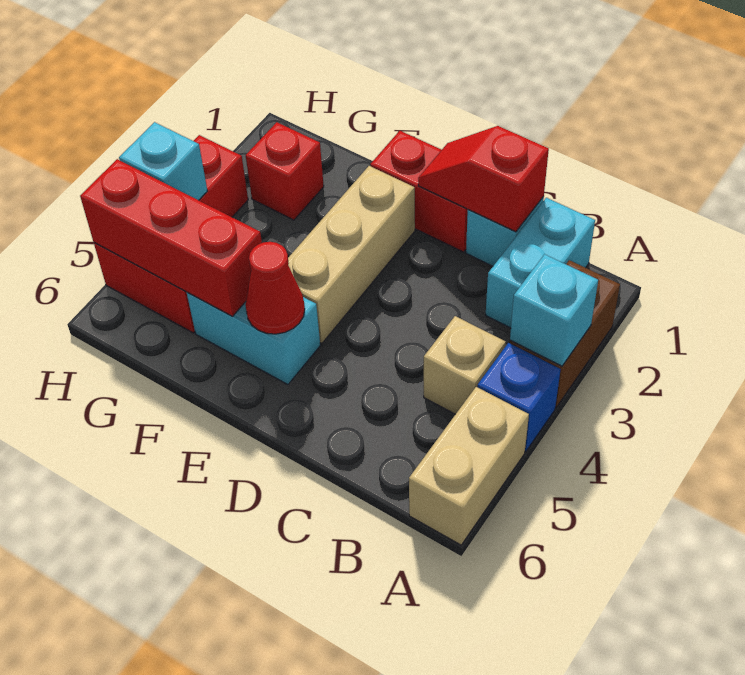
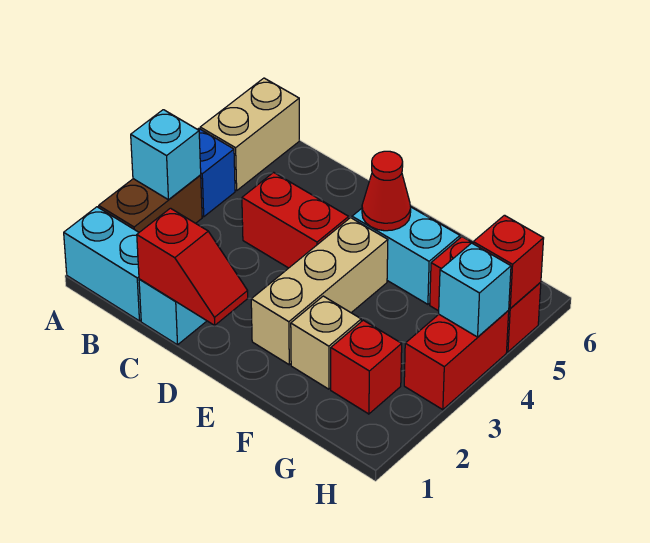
cyan 1x2 brick [486,198,595,328] -> cyan 1x2 brick turned to [64,207,141,321]
tan 1x1 brick [424,316,506,414] -> tan 1x1 brick moved to [291,296,361,389]
red 1x2 brick [370,131,468,252] -> red 1x2 brick moved to [242,172,349,268]
red 1x3 brick [80,159,262,316] -> red 1x1 brick [473,215,544,308]

